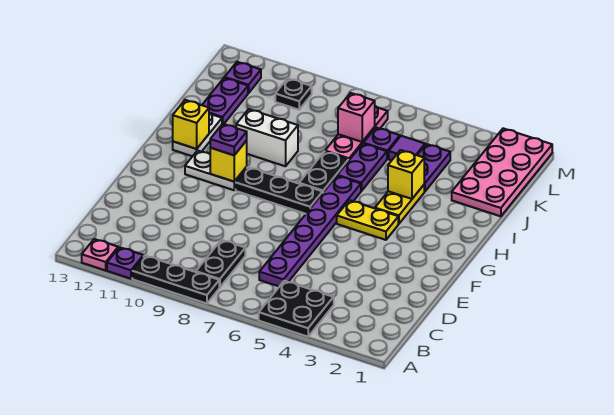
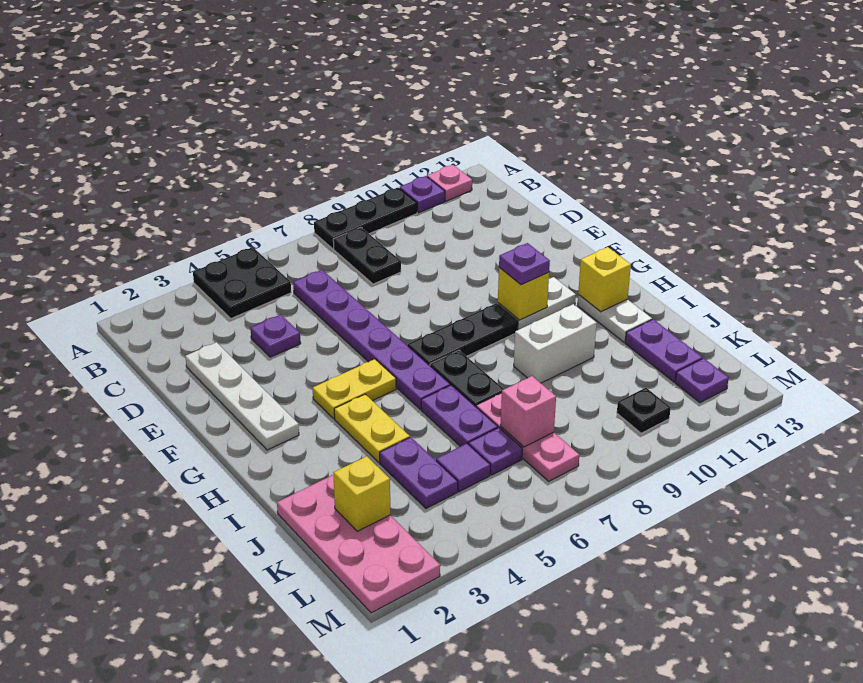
none -> white 1x4 plate [185,342,299,450]
none -> purple 1x1 plate [251,314,301,357]
yellow 1x1 brick [388,150,424,199] -> yellow 1x1 brick moved to [334,456,390,531]

